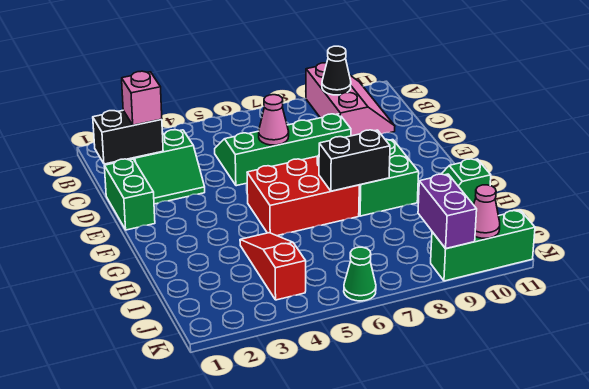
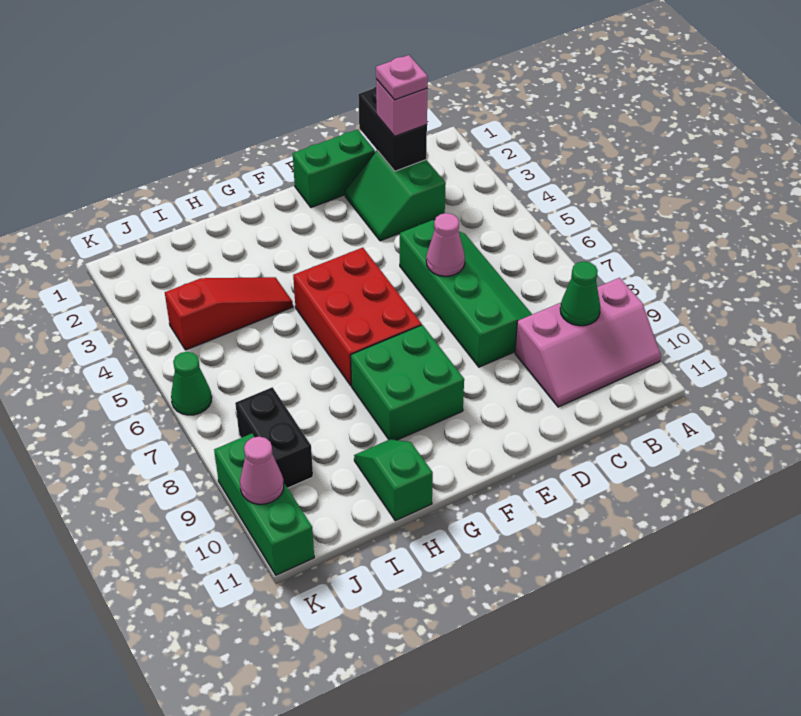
black 1x1 cone [322,46,351,95] -> green 1x1 cone [560,261,600,326]
none -> pink 1x1 plate [376,55,428,100]
black 1x2 brick [319,130,390,191] -> black 1x2 brick moved to [235,387,313,488]
purple 1x2 brick [418,174,477,249] -> none

